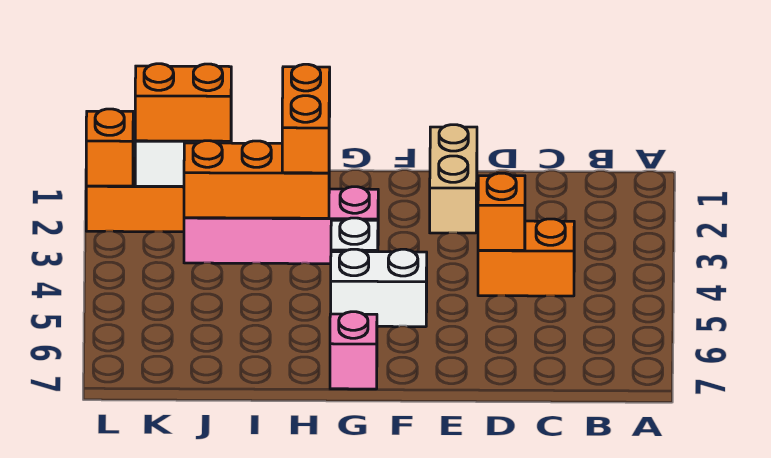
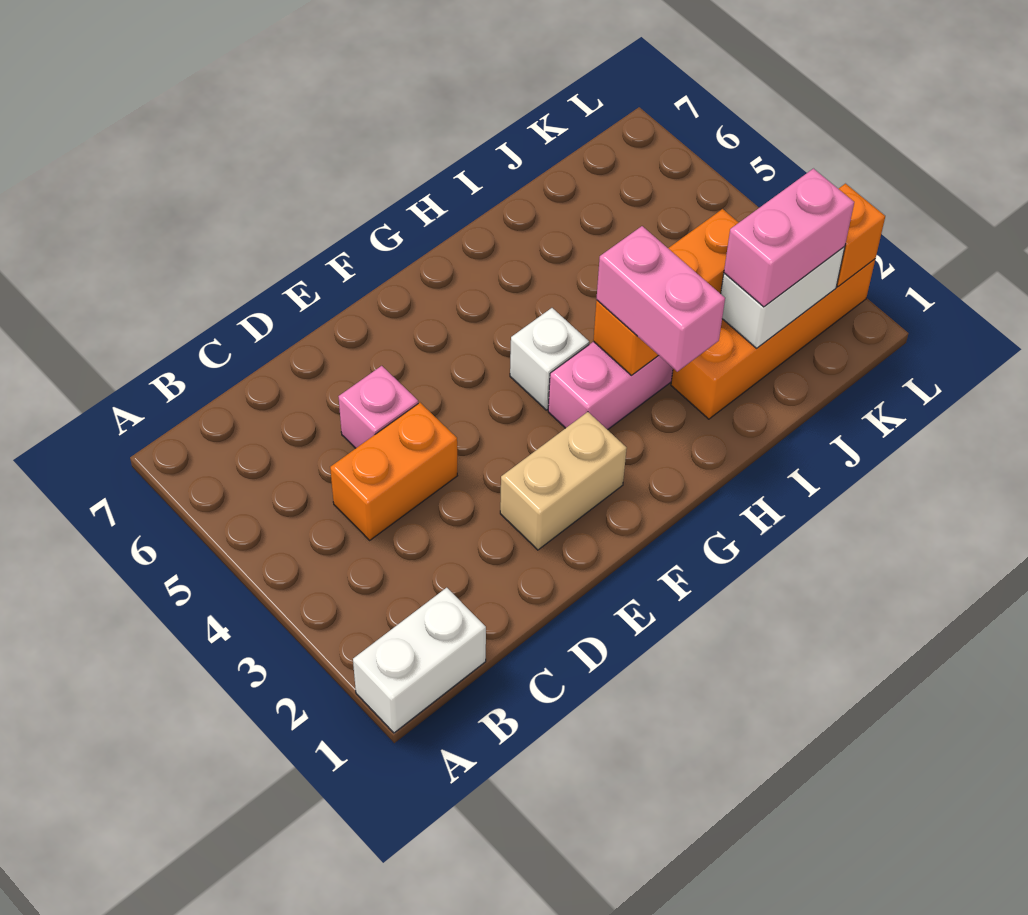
orange 1x1 brick [478,173,525,250] -> none
tan 1x2 brick [430,125,477,233] -> tan 1x2 brick turned to [500,412,627,550]
white 1x2 brick [331,249,427,327] -> white 1x2 brick moved to [353,588,486,733]
pink 1x1 brick [330,312,377,389] -> pink 1x1 brick moved to [338,366,418,448]
orange 1x2 brick [282,64,330,173] -> pink 1x2 brick [596,226,725,372]
orange 1x2 brick [135,64,231,141] -> pink 1x2 brick [724,169,854,307]

